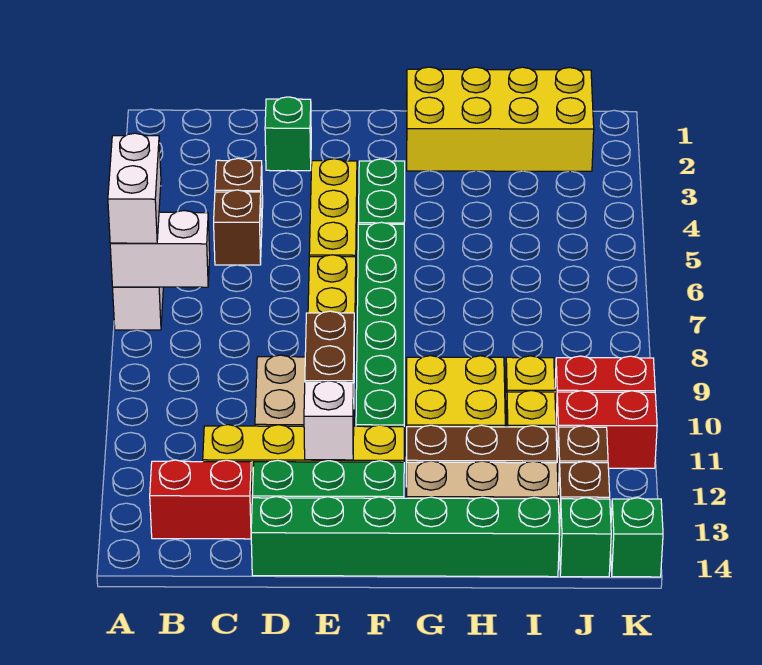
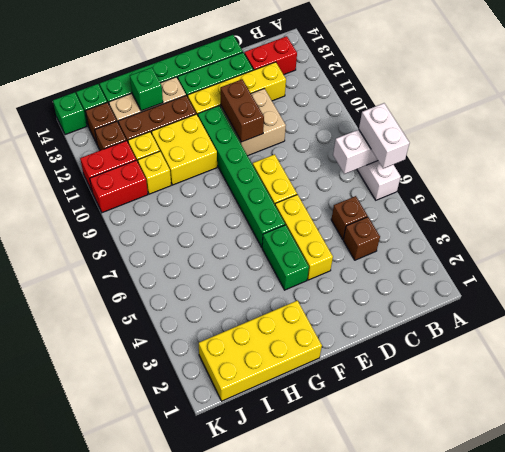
green 1x1 brick [265,97,311,171] -> green 1x1 brick moved to [130,68,163,111]
white 1x1 brick [304,381,354,460] -> none

